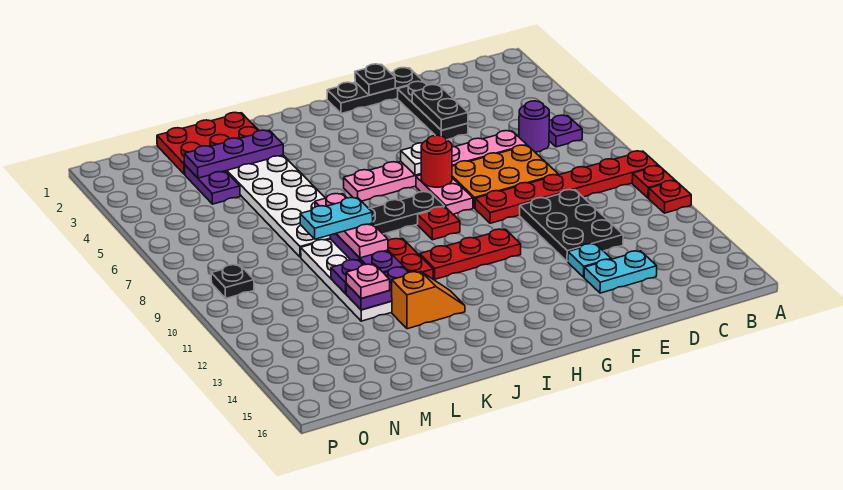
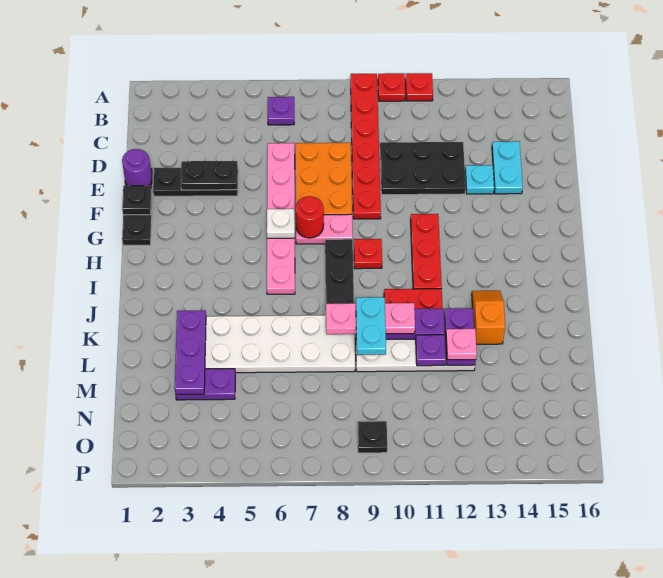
purple 1x1 round brick [519,101,549,152] -> purple 1x1 round brick moved to [122,149,152,186]
red 2x3 plate [157,113,259,174] -> none

